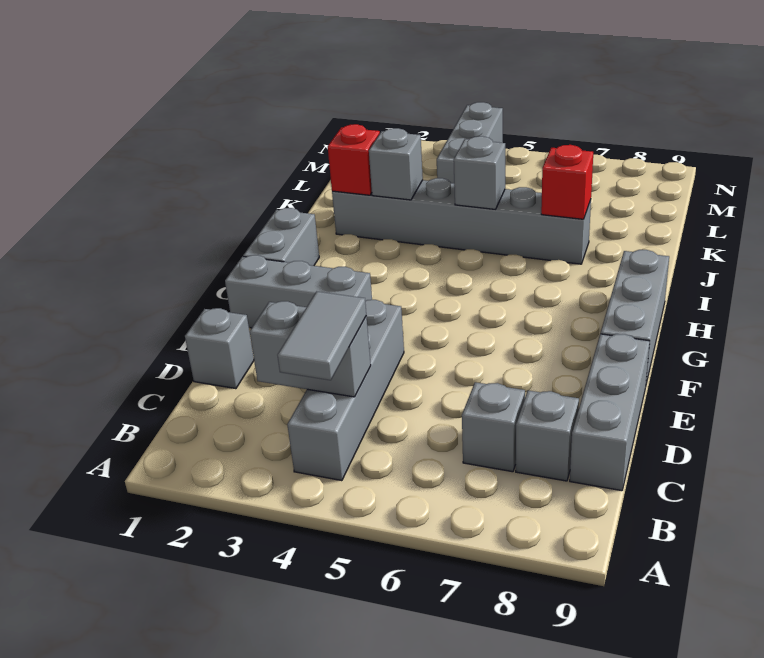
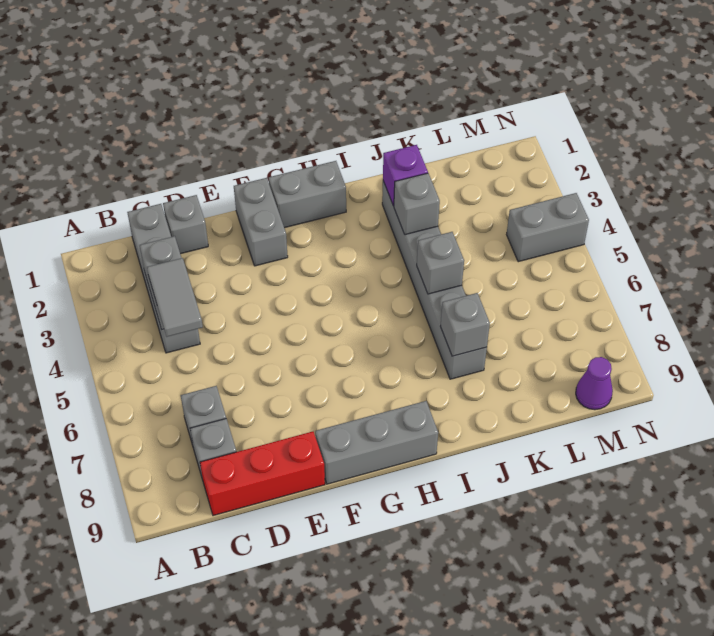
grey 1x4 brick [287,300,404,481] -> grey 1x4 brick turned to [127,204,200,353]
grey 1x2 tile [278,291,366,380] -> grey 1x2 tile turned to [147,258,203,337]
grey 1x3 brick [570,334,650,491] -> red 1x3 brick [200,432,325,516]
grey 1x3 brick [225,255,372,328] -> grey 1x2 brick [234,178,288,266]
red 1x1 brick [328,124,380,195] -> purple 1x1 brick [383,145,428,206]
red 1x1 brick [541,145,593,219] -> grey 1x1 brick [440,293,490,356]
grey 1x3 brick [437,102,503,183] -> grey 1x2 brick [507,193,589,262]
none -> purple 1x1 cone [576,357,613,410]

